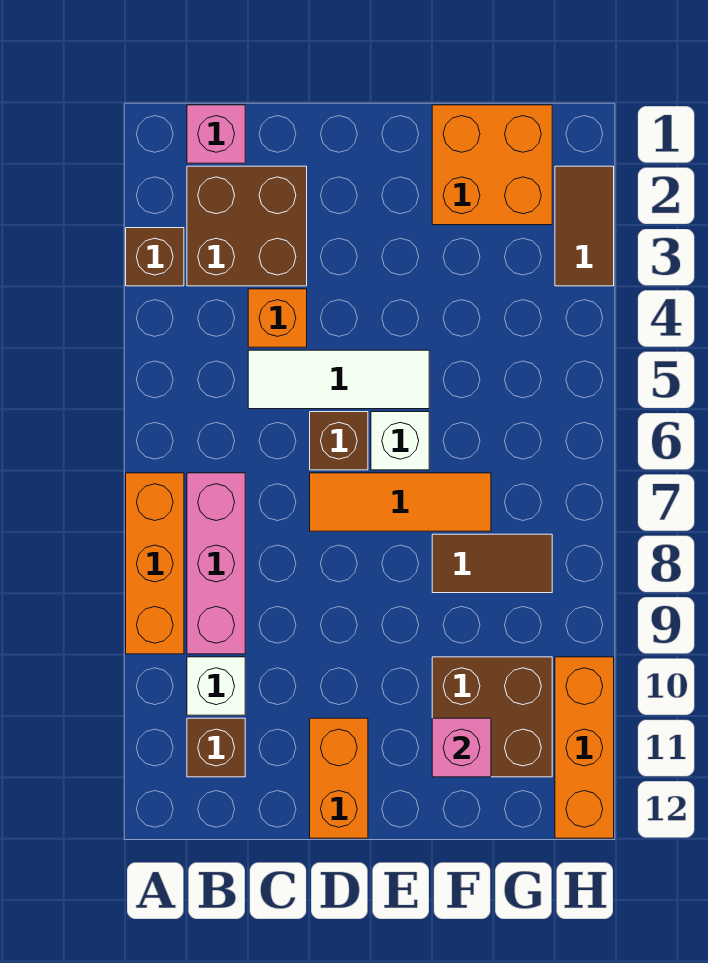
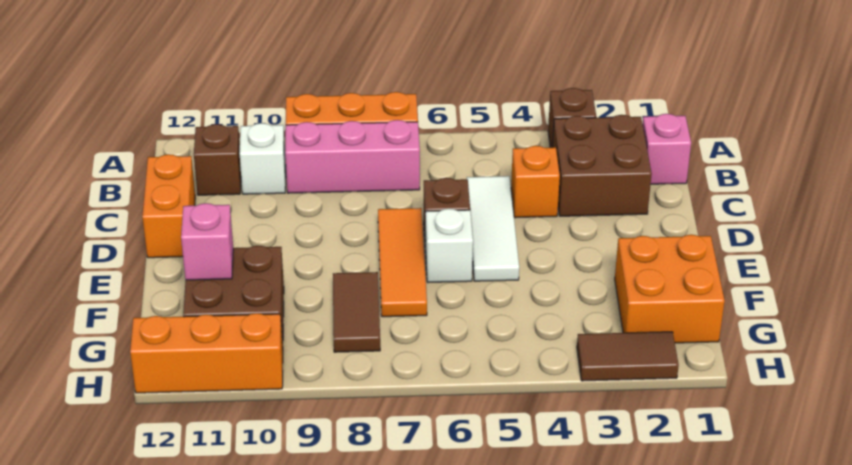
orange 1x2 brick [310,718,368,838] -> orange 1x2 brick turned to [142,154,195,258]

